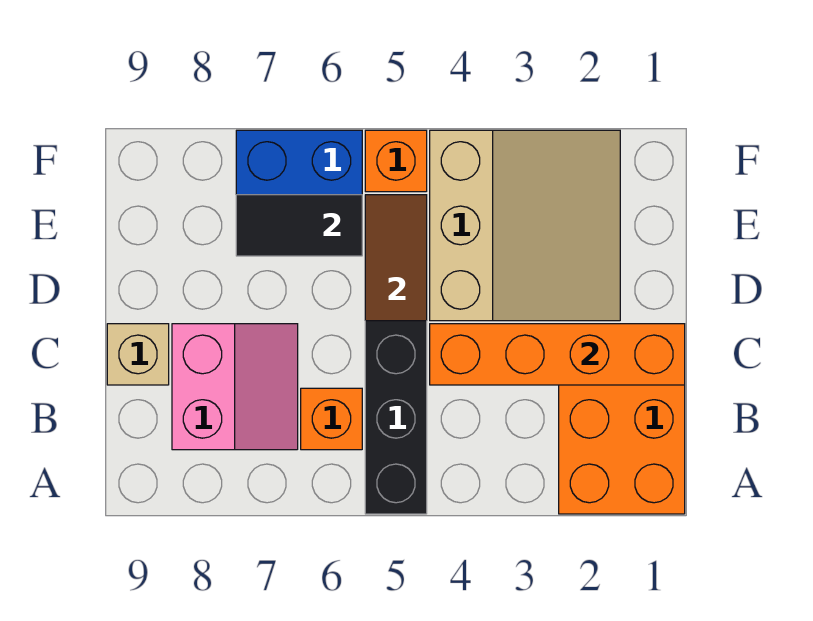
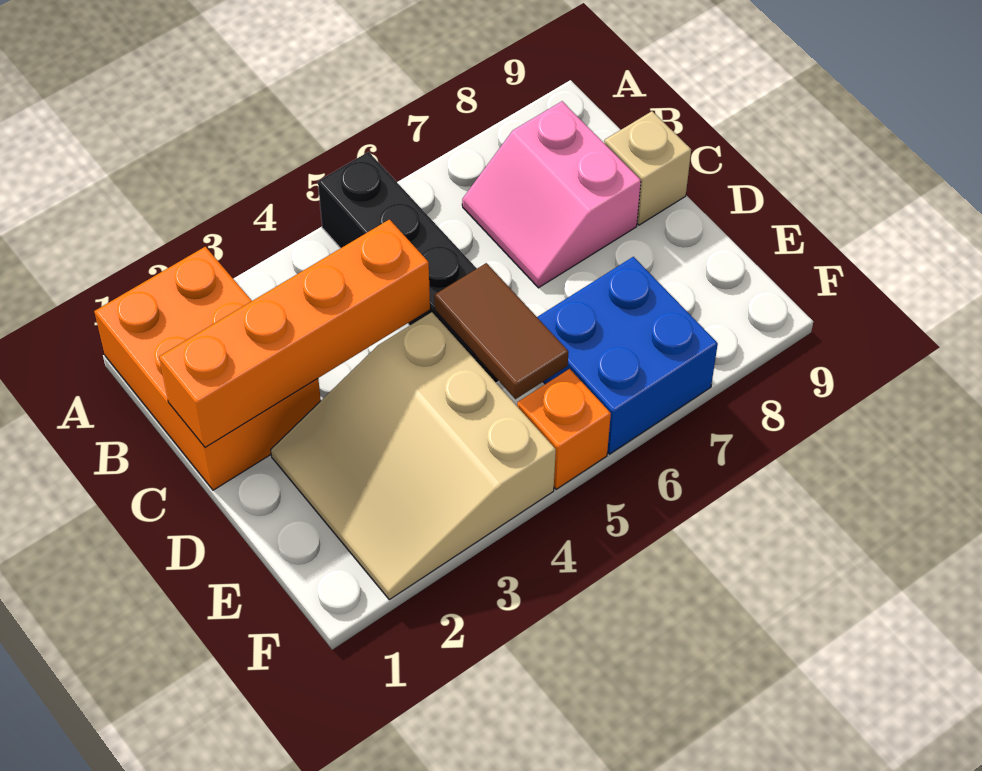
orange 1x1 brick [301,388,362,450] -> none
black 1x2 tile [236,195,362,256] -> none

